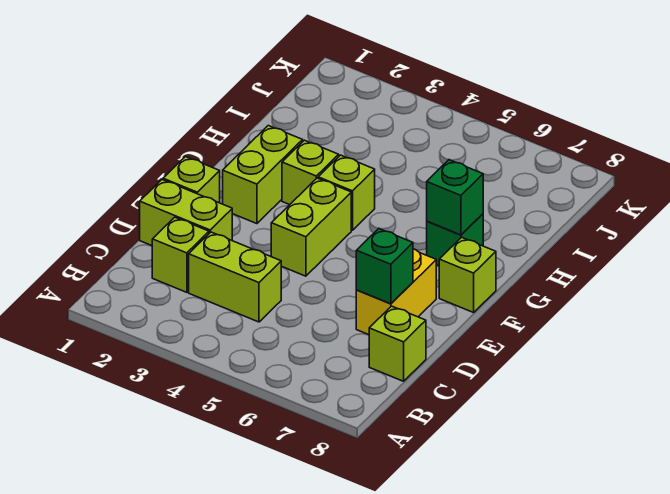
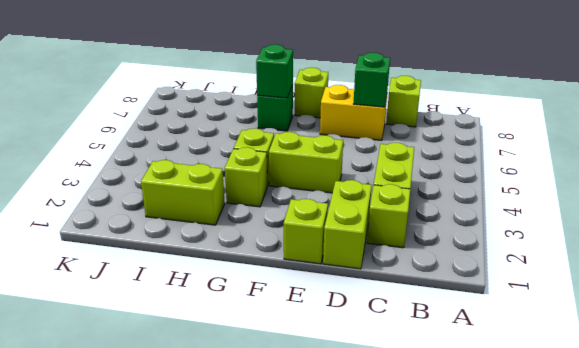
lime 1x2 brick [223,126,303,224] -> lime 1x2 brick moved to [141,160,225,225]

